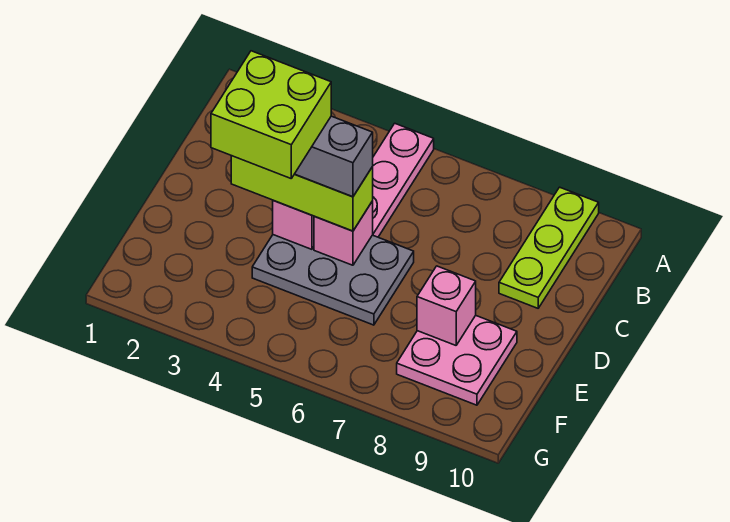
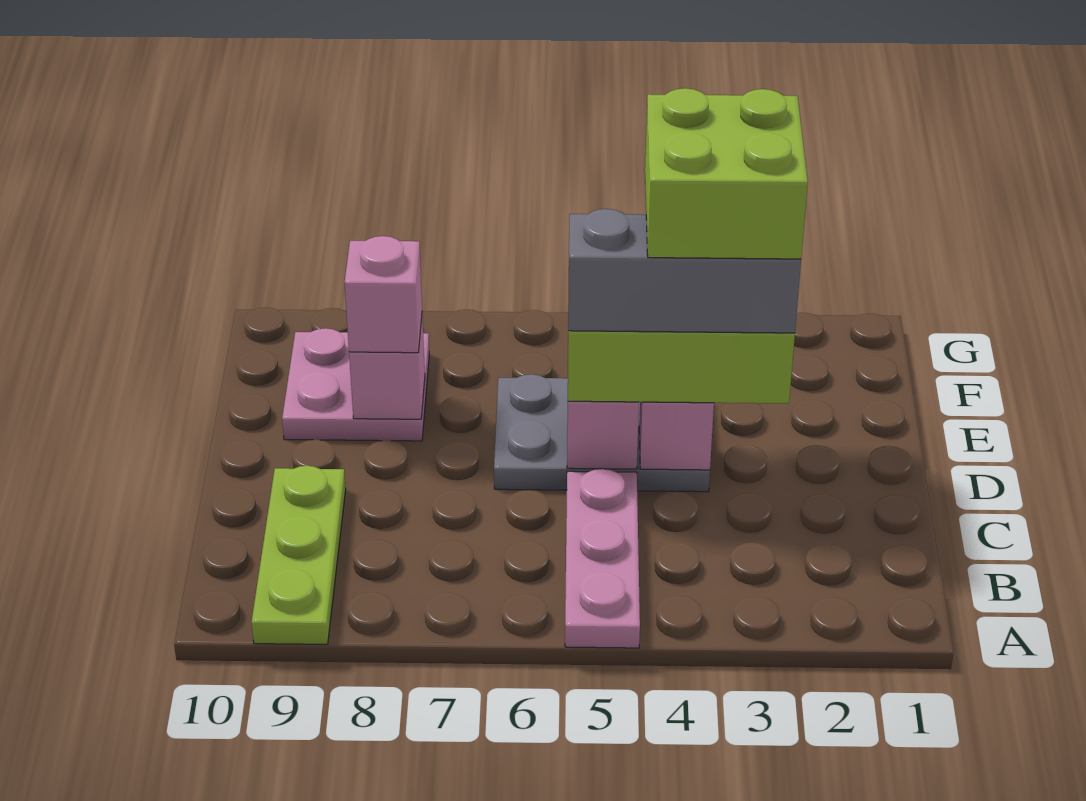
none -> pink 1x1 brick [344,236,422,353]

